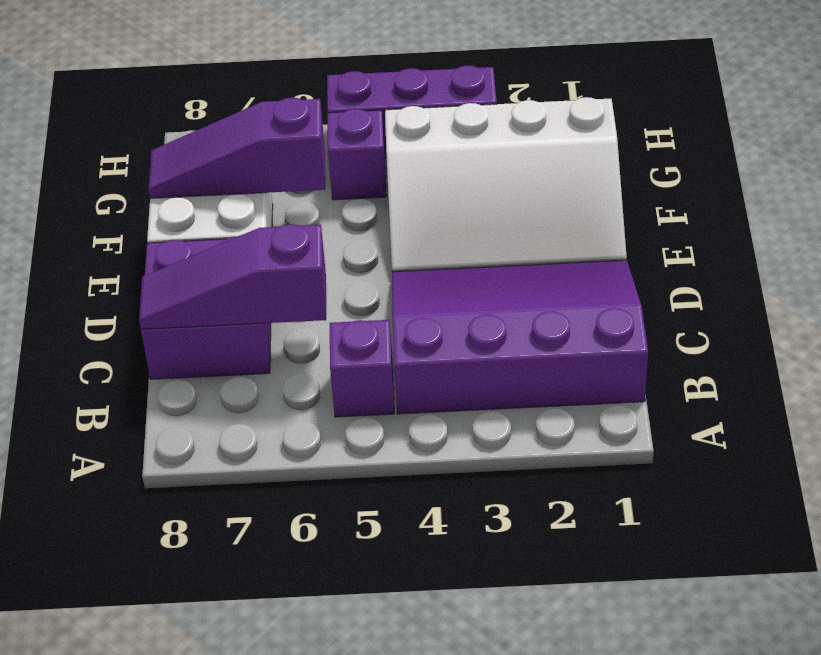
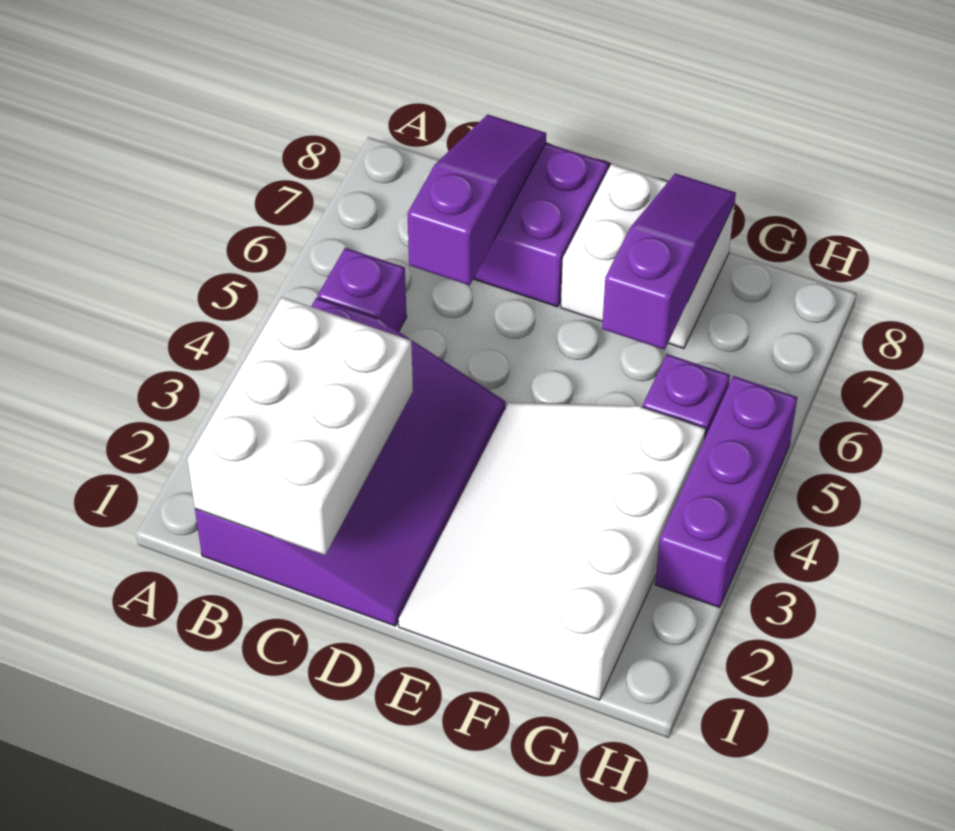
none -> white 2x3 brick [187,297,413,555]

